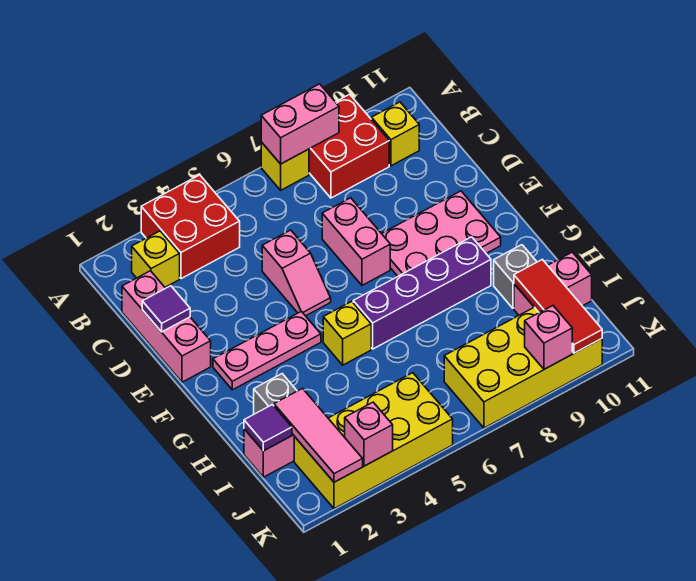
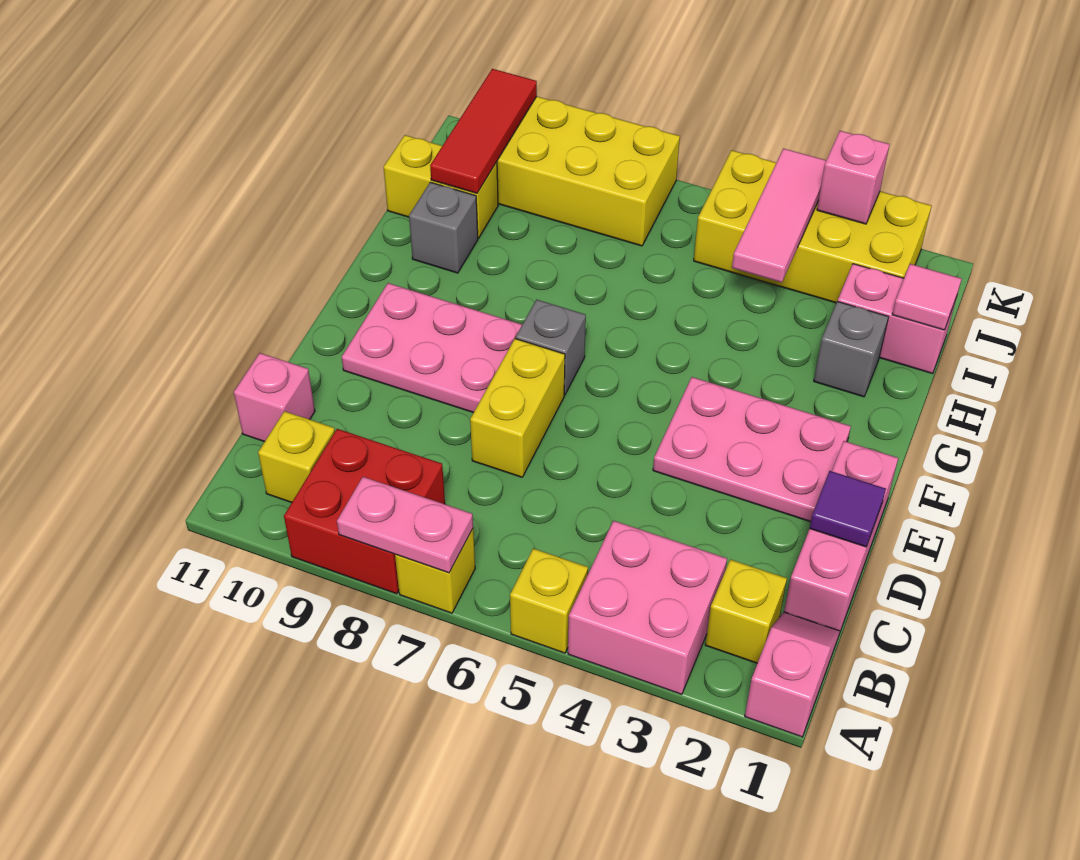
red 2x2 brick [141,175,240,279] -> pink 2x2 brick [568,521,727,694]
pink 1x2 brick [261,84,339,164] -> pink 1x2 plate [337,477,473,573]
pink 1x2 slope [262,230,331,316] -> pink 1x2 slope moved to [745,612,840,737]
pink 1x2 brick [322,198,390,285] -> yellow 1x2 brick [470,339,565,477]
pink 1x3 plate [213,311,321,390] -> pink 2x3 plate [653,377,851,522]
none -> grey 1x1 brick [516,300,586,395]
yellow 1x1 brick [323,301,371,365] -> yellow 1x1 brick moved to [510,548,588,653]
purple 1x4 brick [353,237,491,349] -> none
purple 1x1 tile [244,405,292,451] -> pink 1x1 tile [892,264,961,330]
pink 1x3 tile [274,389,363,482] -> pink 1x3 tile moved to [732,149,826,283]
pink 1x2 brick [514,252,592,315] -> yellow 1x2 brick [384,135,498,238]
pink 1x1 brick [525,306,572,369] -> pink 1x1 brick moved to [234,353,315,442]

